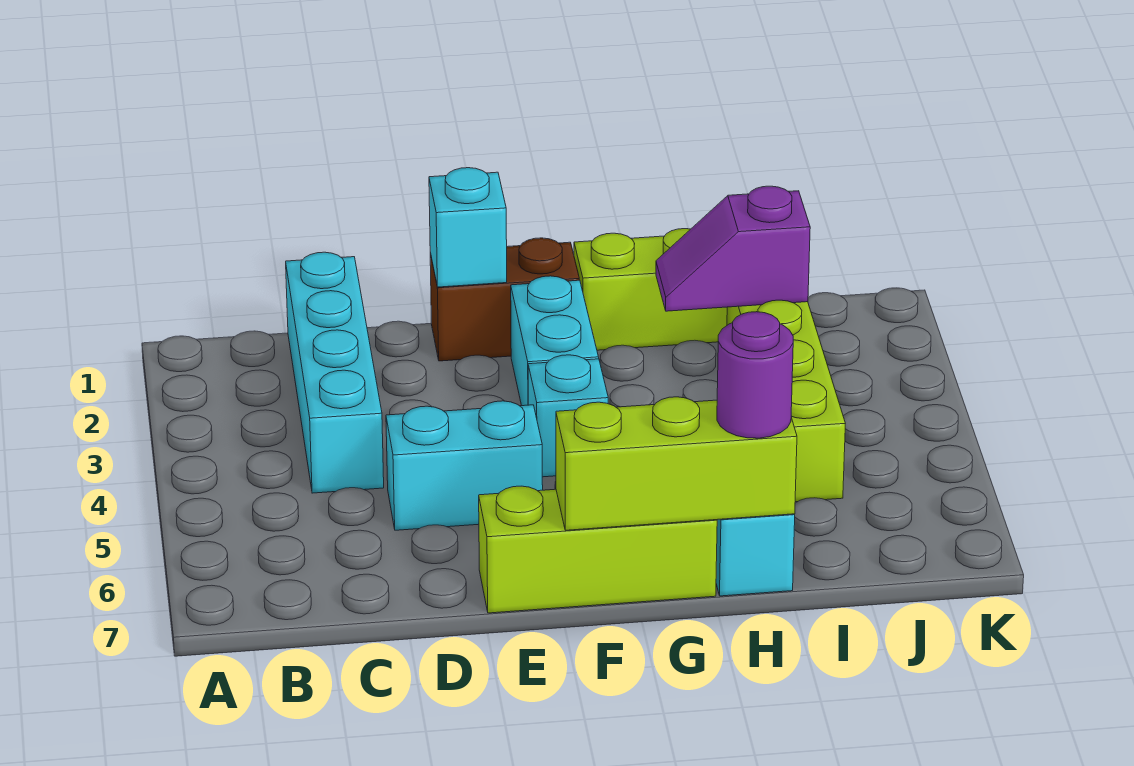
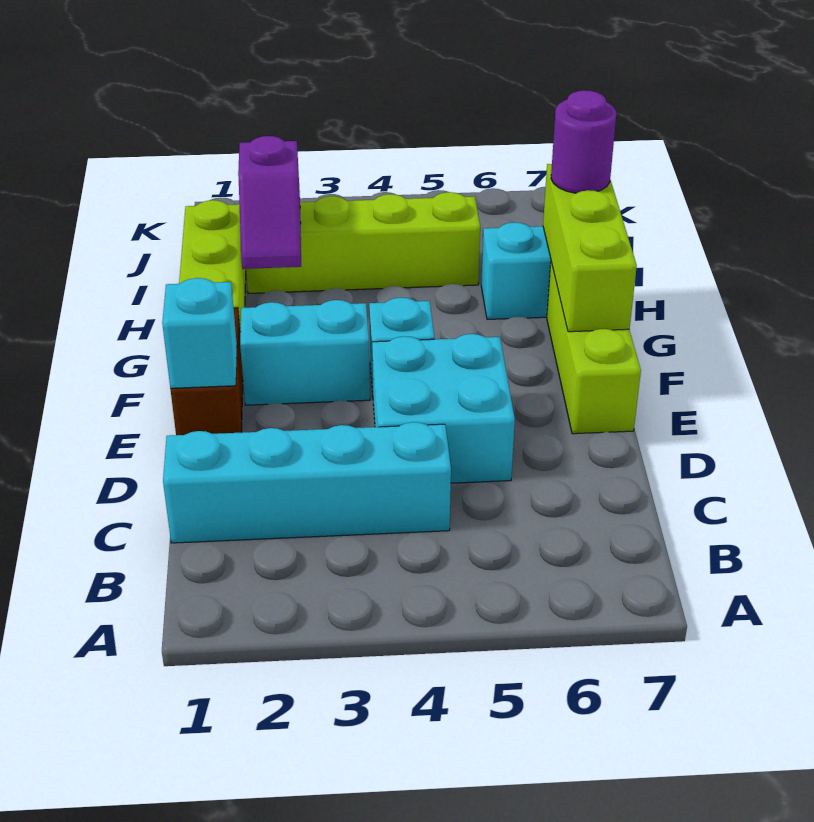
cyan 1x2 brick [386,401,543,530] -> cyan 2x2 brick [372,334,515,483]

